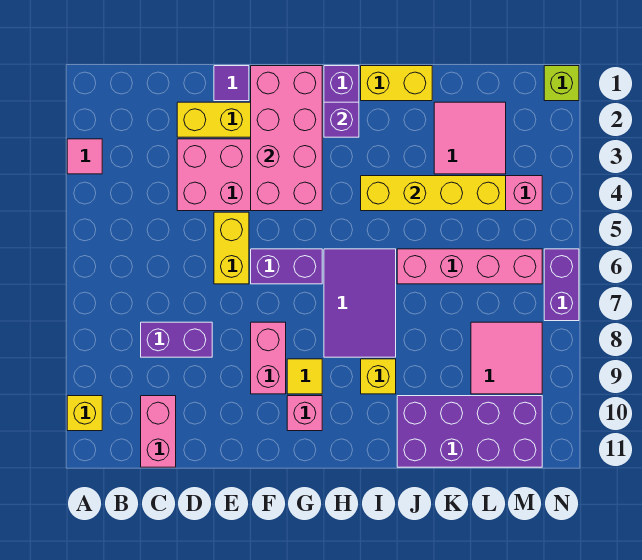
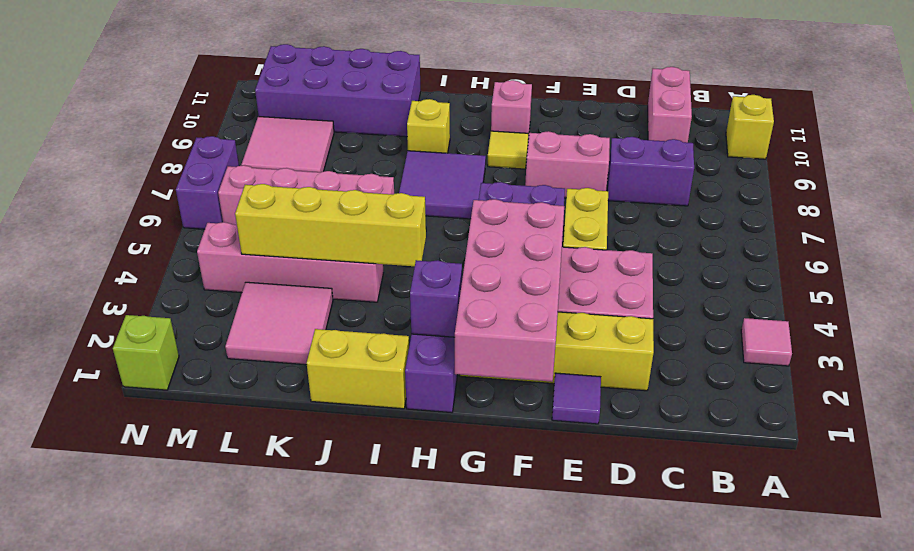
pink 1x2 brick [251,322,286,394] -> pink 1x2 brick turned to [525,131,610,198]
purple 2x3 tile [324,249,396,357] -> purple 2x2 tile [399,151,486,219]

